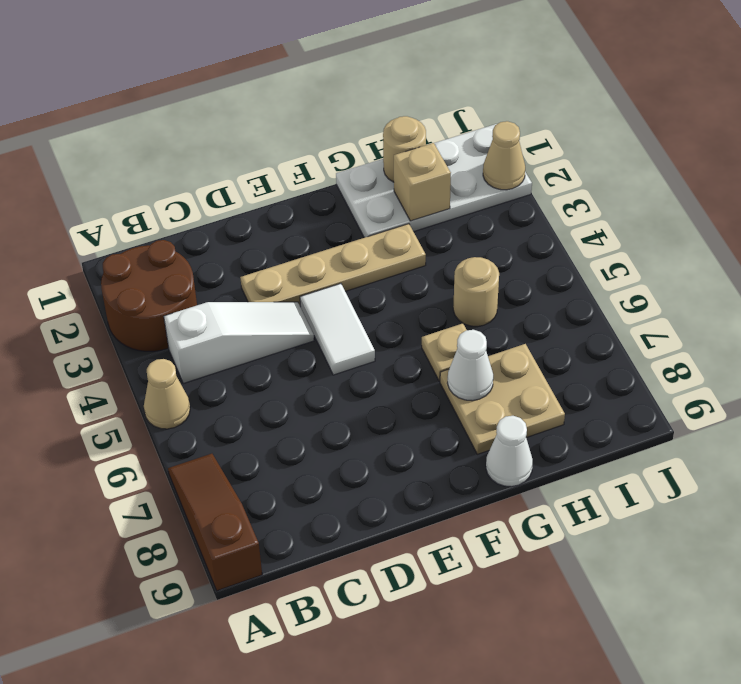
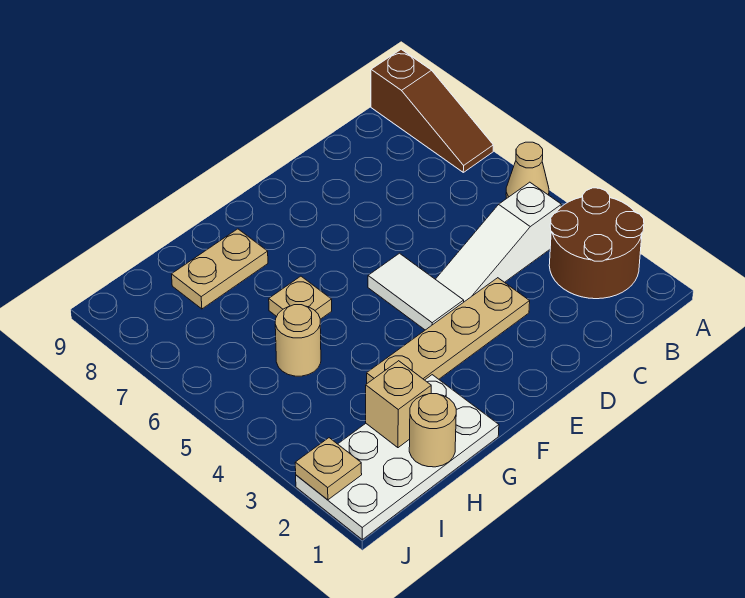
tan 2x2 plate [440,344,565,454] -> tan 1x2 plate [172,229,268,309]
white 1x1 cone [448,330,493,401] -> none
white 1x1 cone [486,416,533,487] -> none
tan 1x1 cone [483,121,525,190] -> tan 1x1 plate [295,438,362,500]

